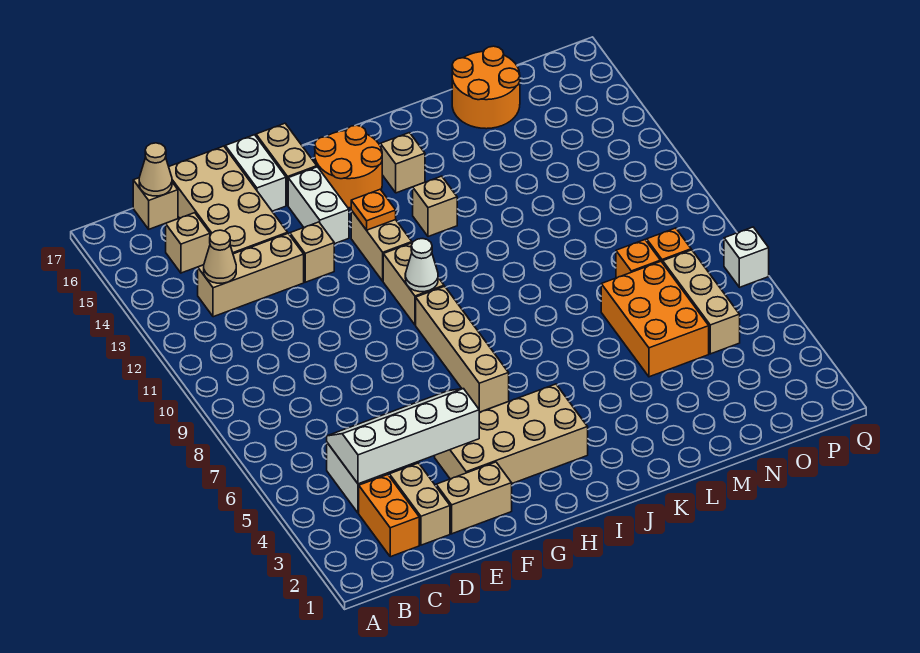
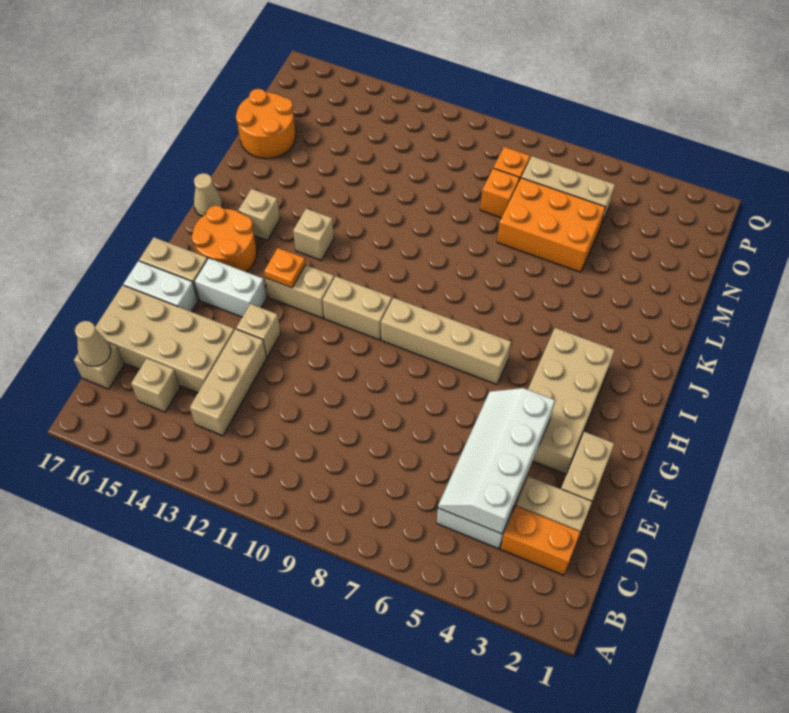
tan 1x1 cone [204,230,236,283] -> tan 1x1 cone moved to [194,173,222,216]
white 1x1 cone [405,239,438,292] -> none
white 1x1 brick [724,227,769,287] -> none

